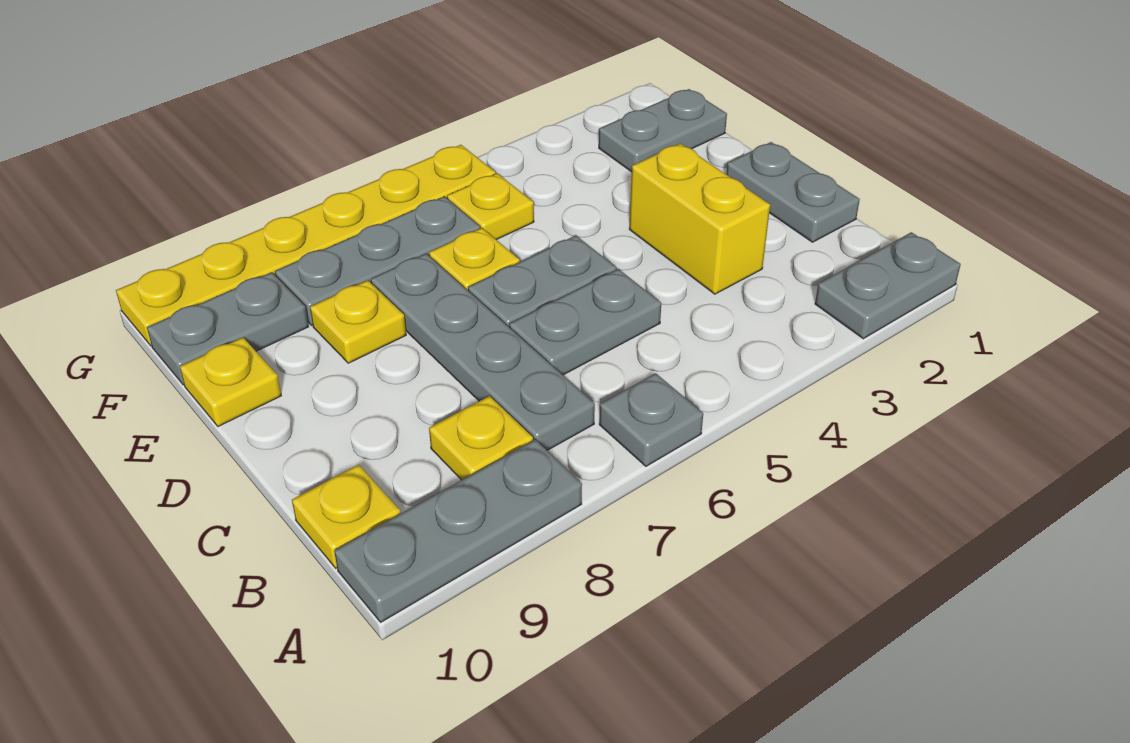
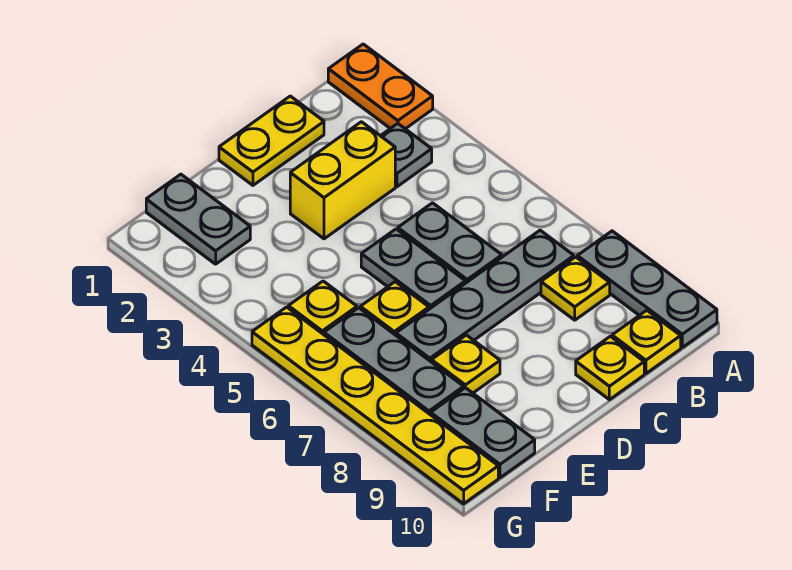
grey 1x2 plate [815,232,961,339] -> orange 1x2 plate [328,44,433,129]
grey 1x1 plate [599,373,703,466] -> grey 1x1 plate moved to [381,124,432,187]
grey 1x2 plate [726,142,860,242] -> yellow 1x2 plate [219,96,324,185]
yellow 1x1 plate [180,337,281,427] -> yellow 1x1 plate moved to [576,336,644,400]

